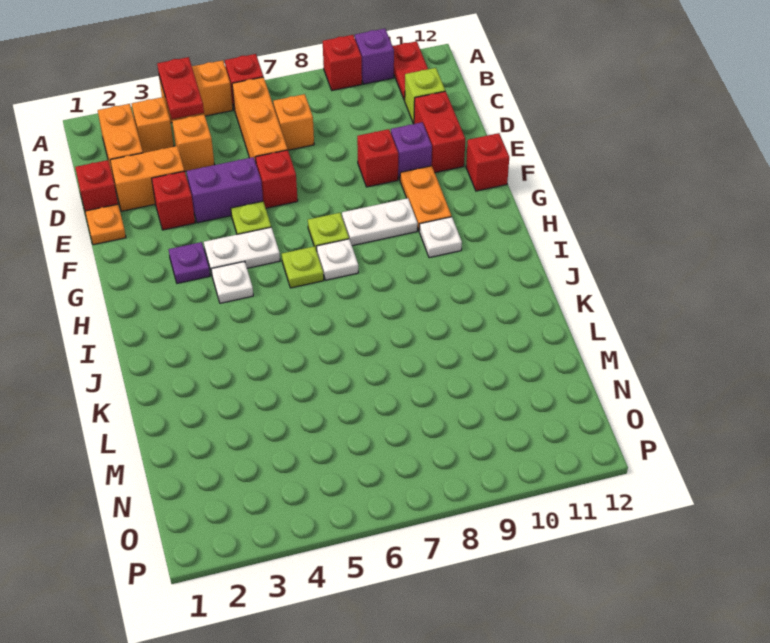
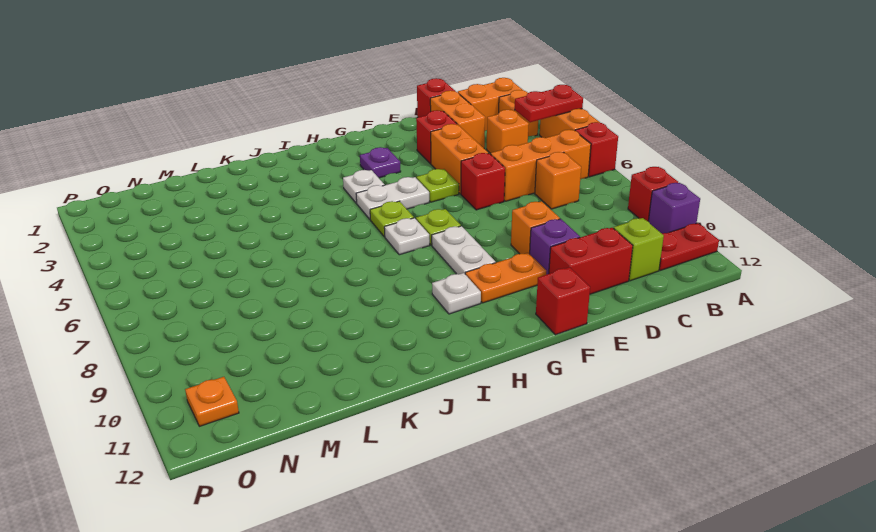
orange 1x1 plate [85,204,126,245] -> orange 1x1 plate moved to [185,377,239,426]
purple 1x2 brick [186,157,263,223] -> orange 1x2 brick [431,124,488,194]
red 1x1 brick [357,129,398,187] -> orange 1x1 brick [511,201,560,254]
white 1x2 plate [204,227,280,274] -> white 1x2 plate turned to [356,177,429,219]

